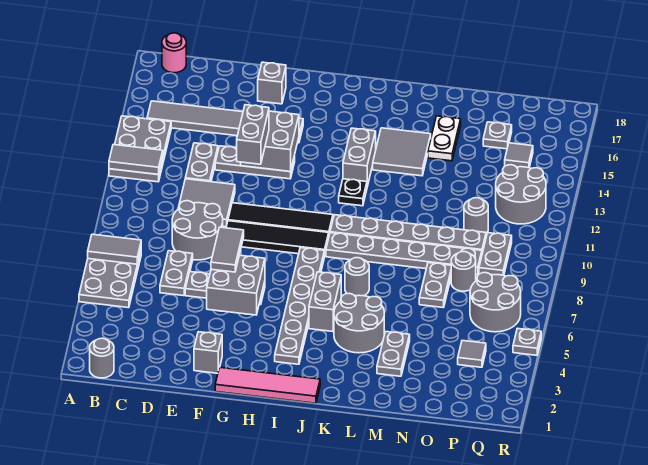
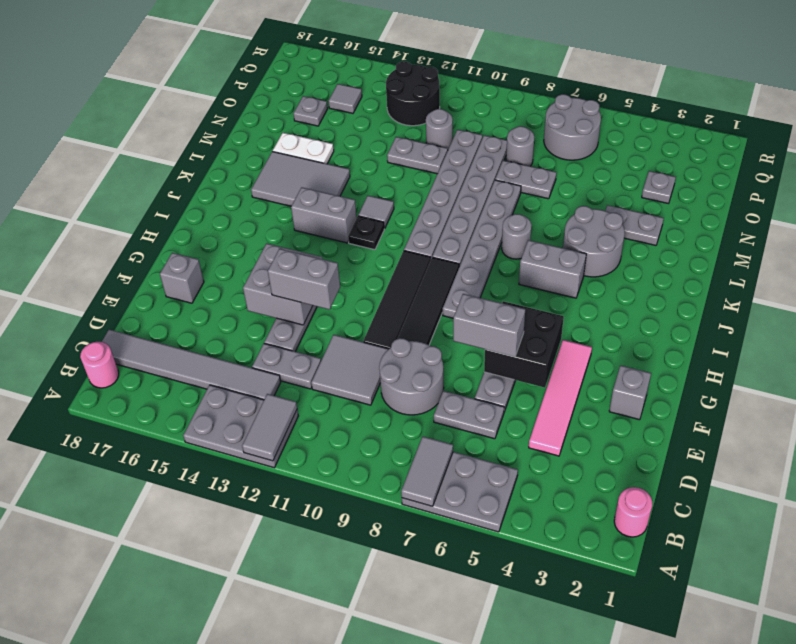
grey 1x1 round brick [90,338,114,378] -> pink 1x1 round brick [614,487,652,537]
grey 1x6 tile [147,101,303,143] -> grey 1x6 tile turned to [102,330,281,400]
grey 2x2 brick [207,255,265,315] -> black 2x2 brick [484,301,564,388]
grey 1x2 tile [211,227,244,272] -> grey 1x2 brick [453,294,525,357]
pink 1x4 tile [215,367,320,403] -> pink 1x4 tile moved to [529,340,592,456]
grey 1x6 plate [275,248,324,364] -> grey 1x6 plate turned to [443,180,521,318]
grey 2x2 tile [373,128,431,176] -> grey 2x3 tile [251,151,350,206]
grey 1x1 tile [458,341,486,367] -> grey 1x1 tile moved to [358,196,394,229]
grey 1x2 plate [479,233,512,275] -> grey 1x2 plate moved to [387,137,448,174]
grey 2x2 round brick [496,165,546,224] -> black 2x2 round brick [386,62,440,126]
grey 1x1 plate [513,328,541,355] -> grey 1x1 plate moved to [642,171,676,204]

